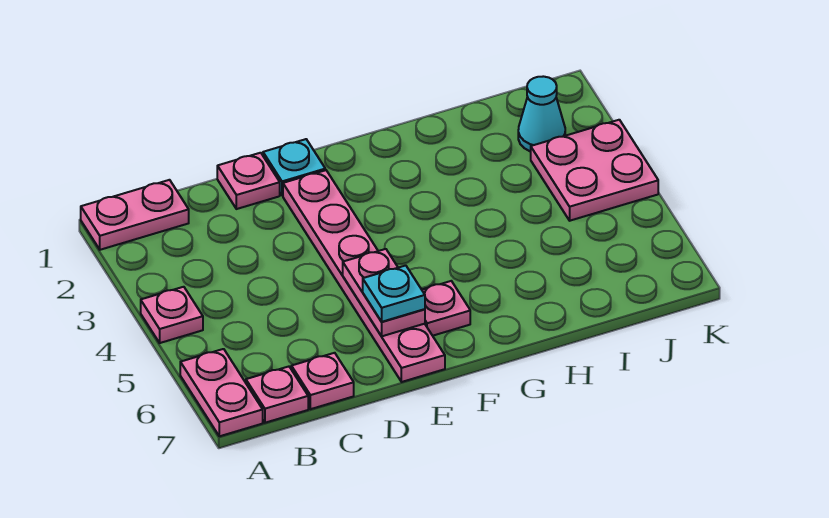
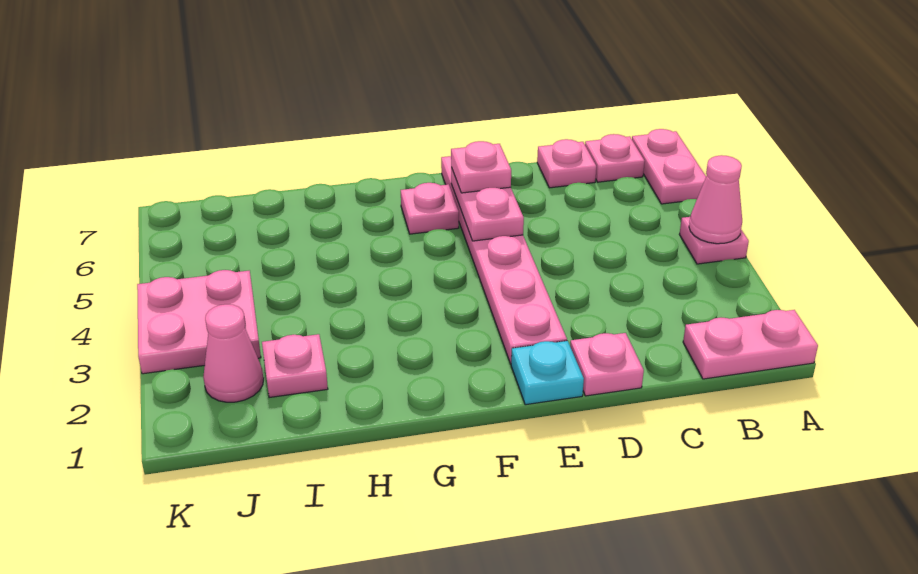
none -> pink 1x1 cone [689,155,742,244]
cyan 1x1 plate [363,265,425,322] -> pink 1x1 plate [451,141,511,193]
none -> pink 1x1 plate [262,334,328,398]
cyan 1x1 cone [518,76,565,152] -> pink 1x1 cone [203,304,264,402]

